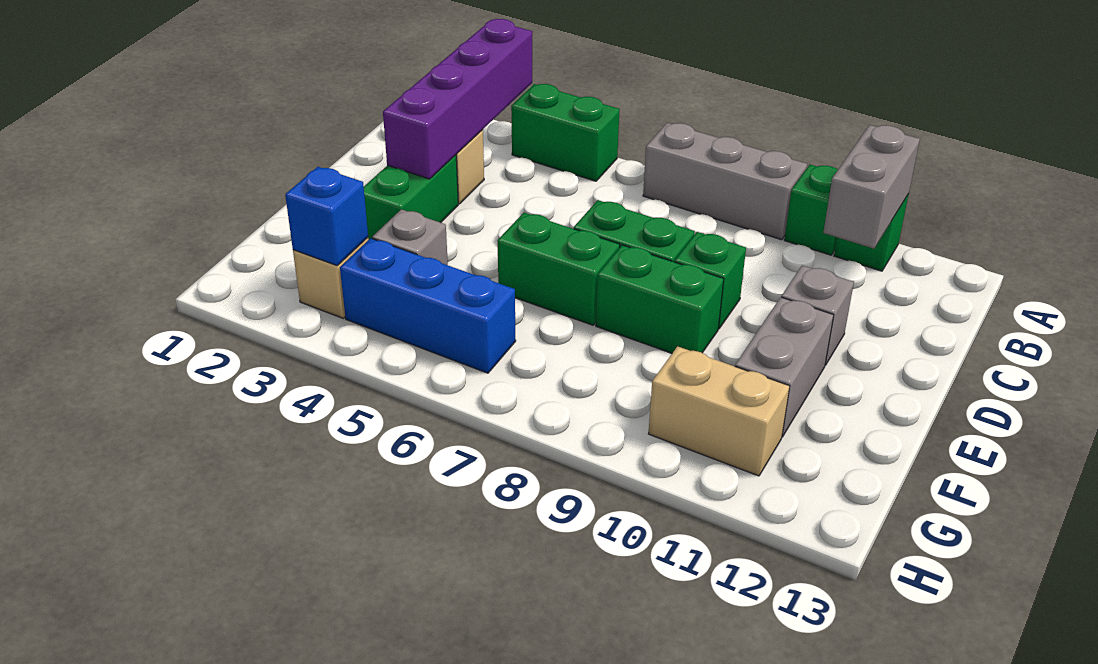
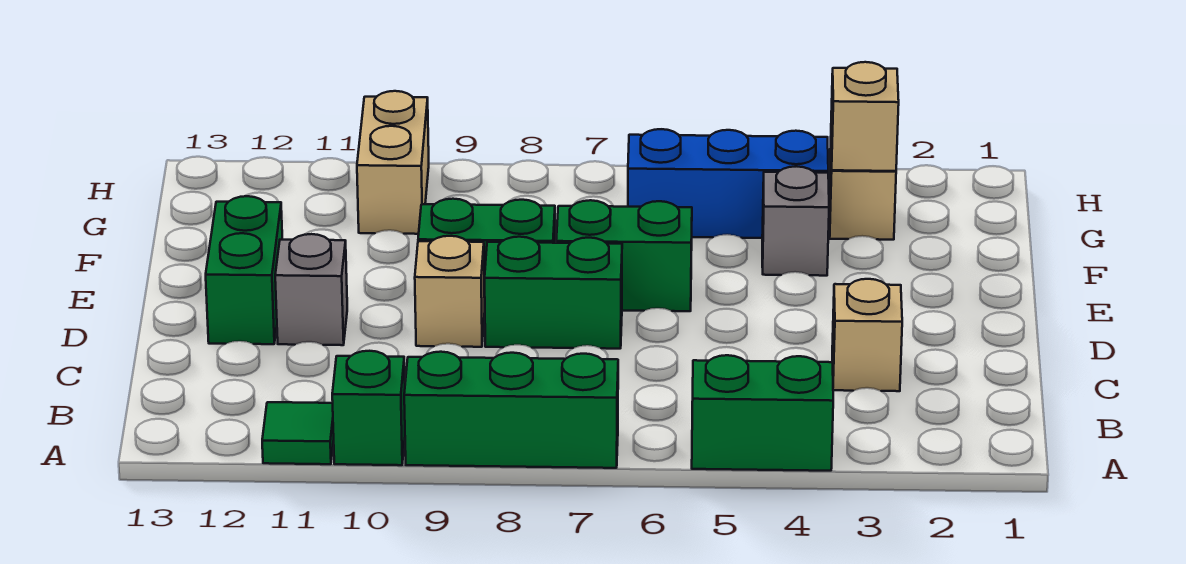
purple 1x4 brick [383,19,532,179] -> none
grey 1x3 brick [643,123,807,240] -> green 1x3 brick [404,352,618,468]
green 1x1 brick [834,194,909,271] -> green 1x1 tile [262,402,334,464]
grey 1x2 brick [823,125,920,249] -> none
green 1x2 brick [364,155,458,239] -> green 1x2 brick moved to [206,196,282,344]
green 1x1 brick [675,232,746,329] -> tan 1x1 brick [415,236,485,347]
grey 1x2 brick [735,297,834,437] -> none
blue 1x1 brick [285,167,368,265] -> tan 1x1 brick [831,62,899,171]
tan 1x2 brick [649,346,790,476] -> tan 1x2 brick turned to [357,91,429,234]

